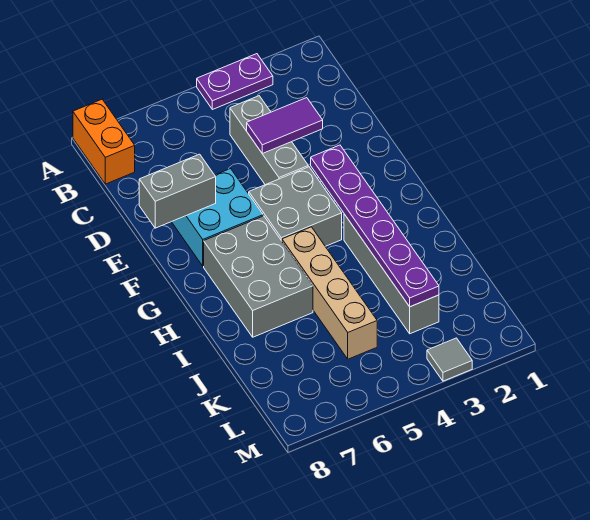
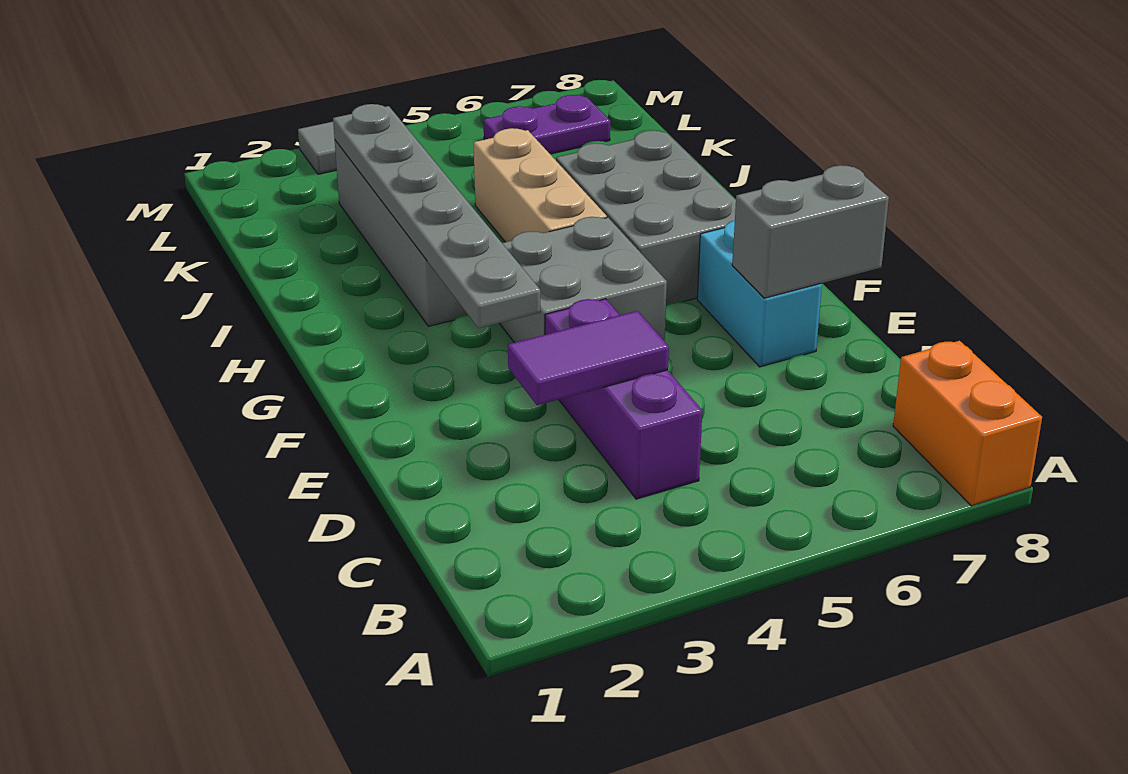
purple 1x2 plate [197,54,273,110] -> purple 1x2 plate moved to [484,95,610,154]
grey 1x3 brick [230,96,308,185] -> purple 1x3 brick [545,299,702,499]
cyan 2x2 brick [172,169,263,266] -> cyan 1x2 brick [697,220,822,367]
purple 1x6 plate [311,145,439,307] -> grey 1x6 plate [333,104,540,328]
tan 1x4 brick [282,227,377,359] -> tan 1x3 brick [474,128,607,242]

